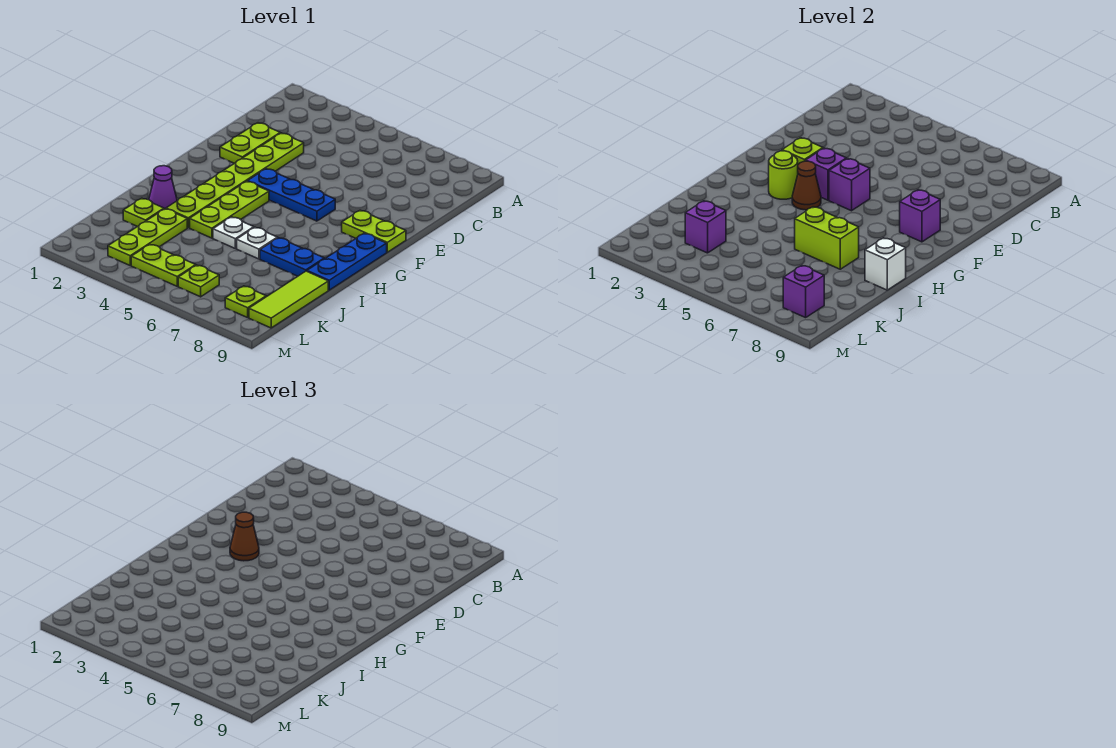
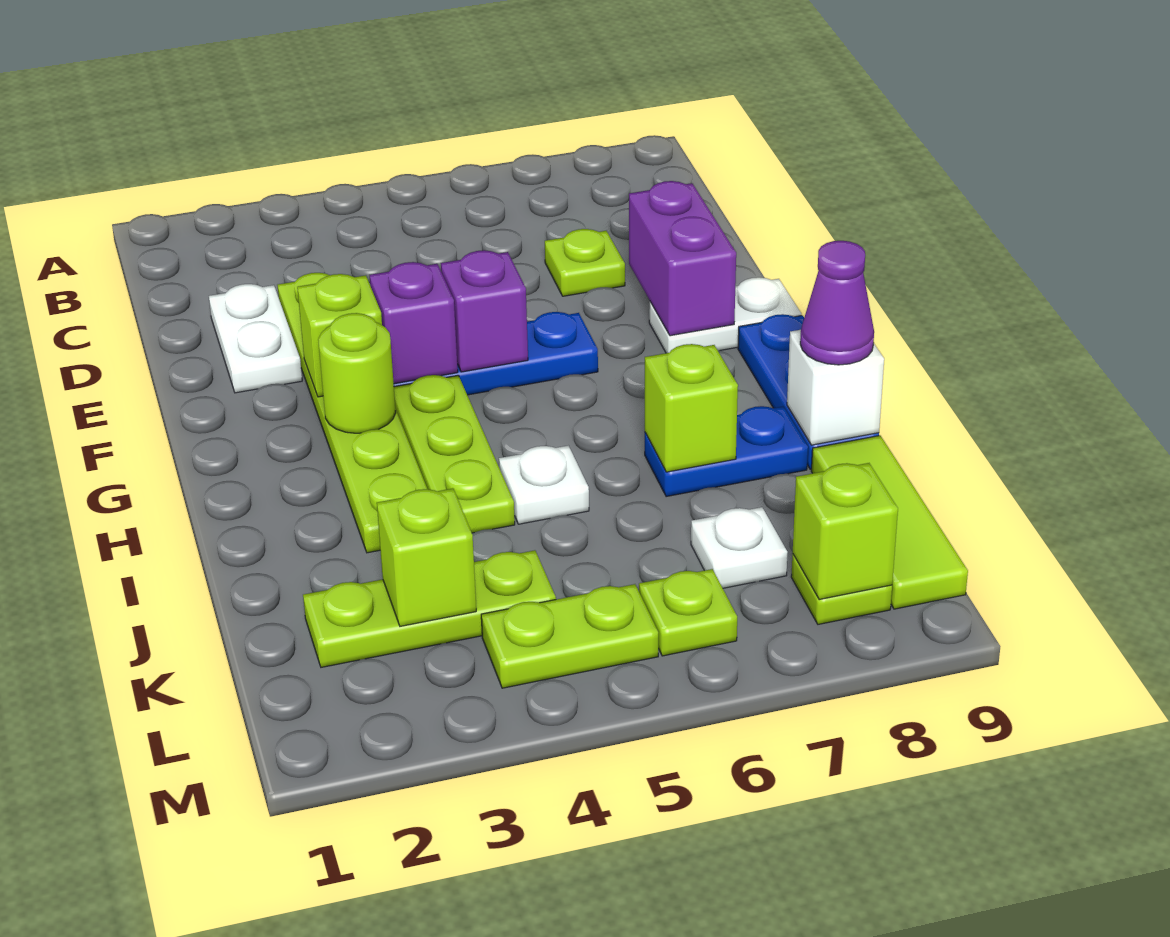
lime 1x2 plate [220,123,280,163] -> white 1x2 plate [209,284,302,393]
brown 1x1 cone [230,512,259,561] -> none
lime 1x2 plate [342,210,406,252] -> white 1x2 plate [649,277,801,353]
purple 1x1 brick [900,190,940,242] -> purple 1x2 brick [629,181,736,336]
brown 1x1 cone [792,161,821,210] -> none
purple 1x1 cone [149,166,177,209] -> purple 1x1 cone moved to [800,241,874,365]
white 1x1 plate [237,227,277,259] -> white 1x1 plate moved to [691,507,788,588]
lime 1x2 brick [795,207,859,269] -> lime 1x1 brick [645,344,738,472]
lime 1x1 plate [123,198,164,227] -> lime 1x1 plate moved to [545,229,625,296]
lime 1x3 plate [108,209,187,265] -> lime 1x3 plate turned to [303,550,556,667]
purple 1x1 brick [685,201,726,253] -> lime 1x1 brick [377,488,476,626]
purple 1x1 brick [783,266,824,318] -> lime 1x1 brick [793,463,898,600]

